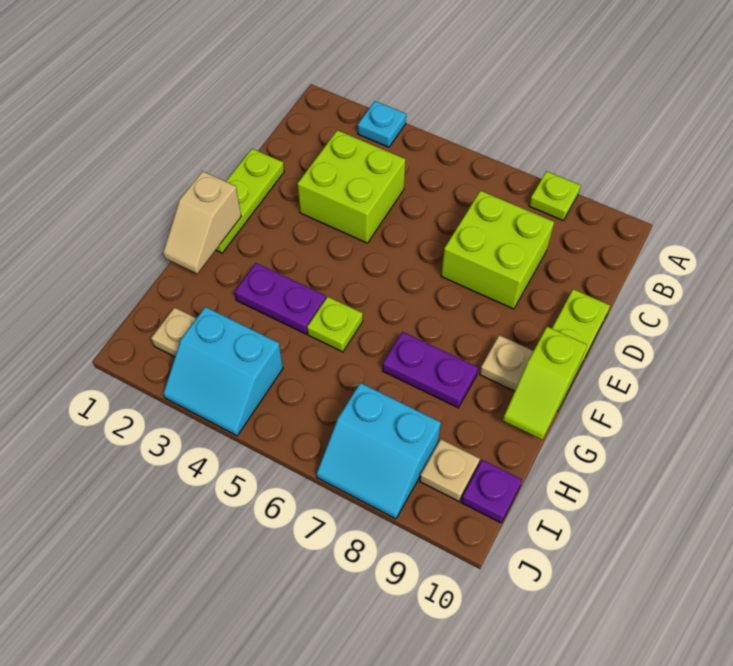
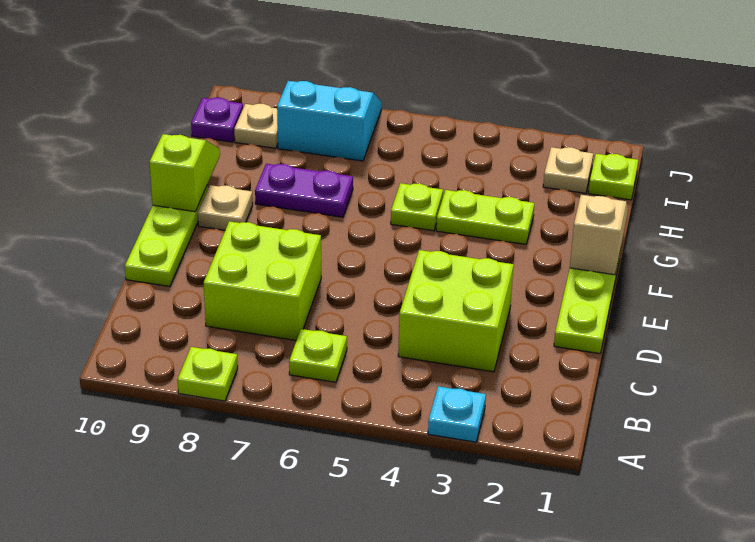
none -> lime 1x1 plate [289,329,347,382]
purple 1x2 plate [235,263,326,334] -> lime 1x2 plate [436,190,534,244]
none -> lime 1x1 plate [588,154,638,200]
cyan 2x2 slope [163,307,283,436] -> none

